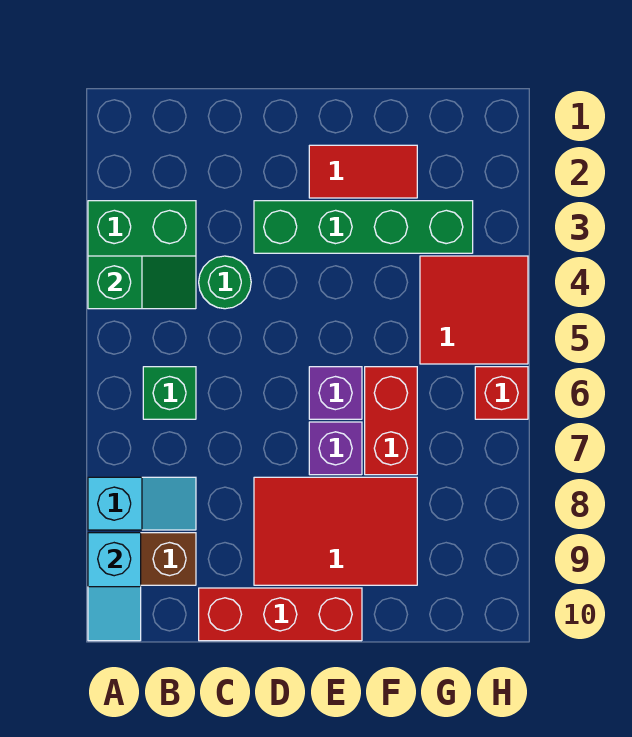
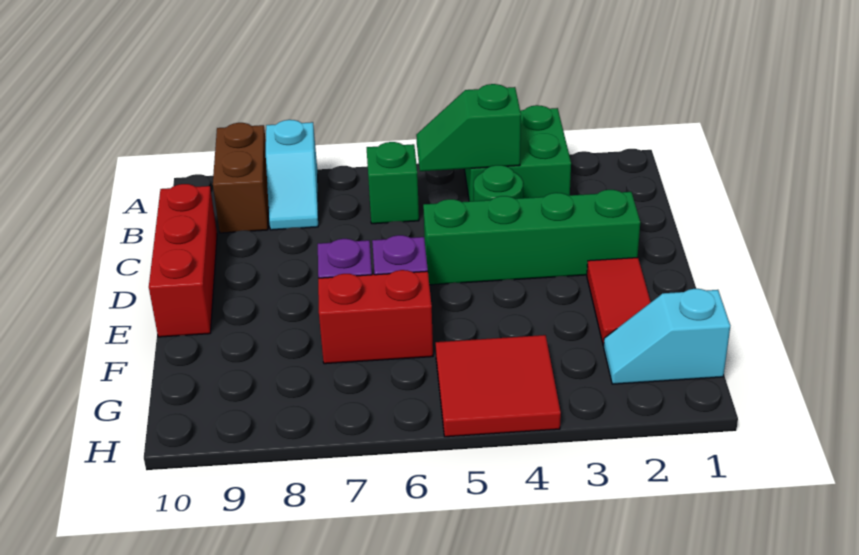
green 1x2 slope [88,256,196,309] -> green 1x2 slope turned to [416,84,521,171]
cyan 1x2 slope [88,533,141,641] -> cyan 1x2 slope moved to [604,289,730,384]
green 1x4 brick [254,201,473,253] -> green 1x4 brick turned to [423,190,640,285]
red 2x3 tile [254,477,417,585] -> none
red 1x1 brick [475,367,528,419] -> none

